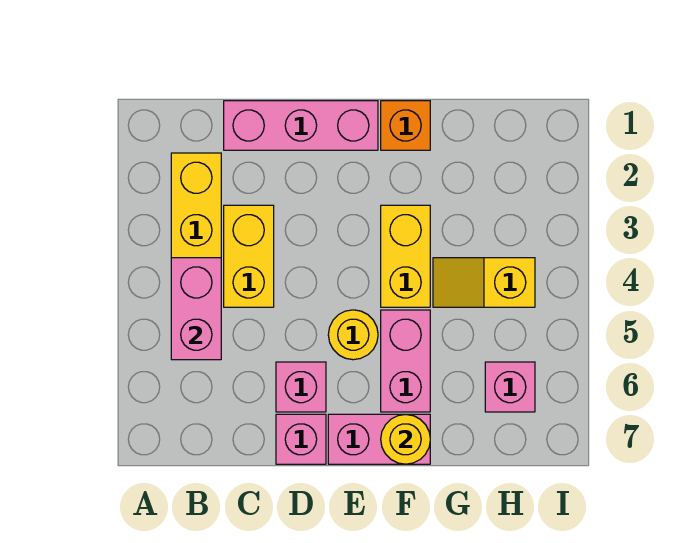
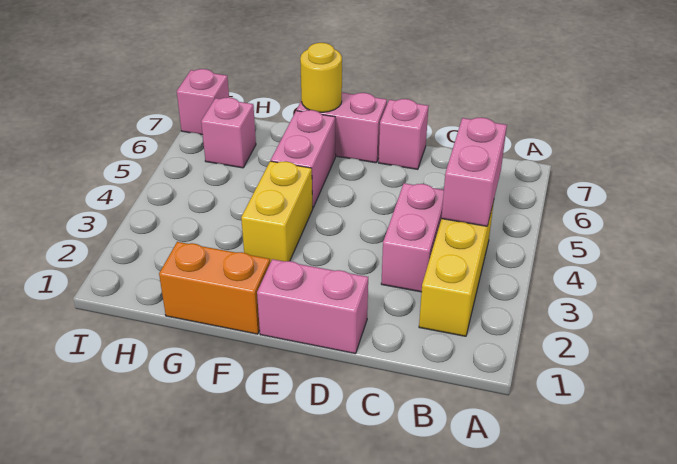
pink 1x3 brick [224,101,378,150] -> pink 1x2 brick [257,259,368,354]
yellow 1x2 brick [224,205,274,307] -> pink 1x2 brick [381,183,444,292]
pink 1x1 brick [276,362,326,412] -> pink 1x1 brick moved to [177,69,229,135]
yellow 1x1 round brick [328,310,378,360] -> none
orange 1x1 brick [381,101,430,150] -> orange 1x2 brick [159,242,270,334]
yellow 1x2 slope [433,258,535,307] -> none

